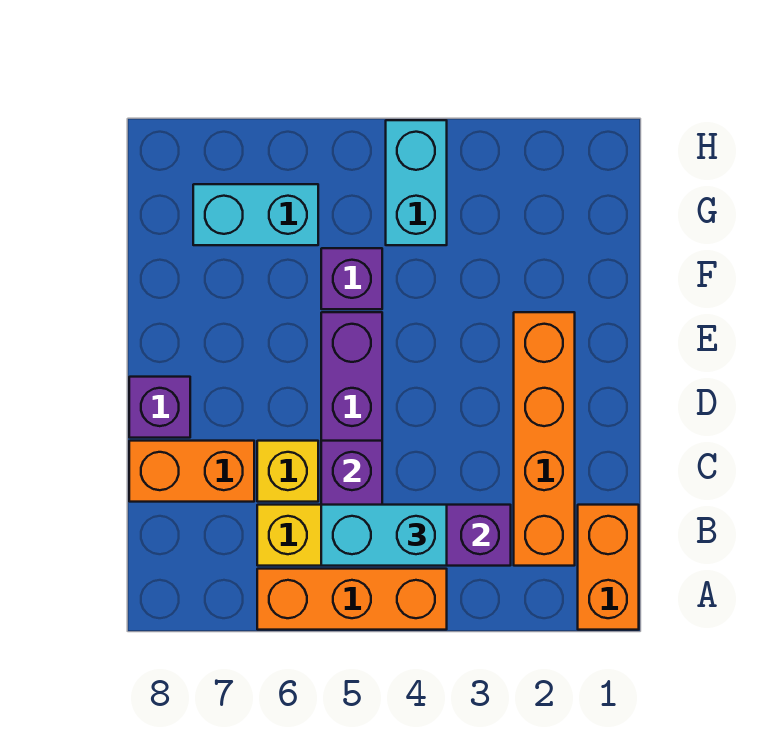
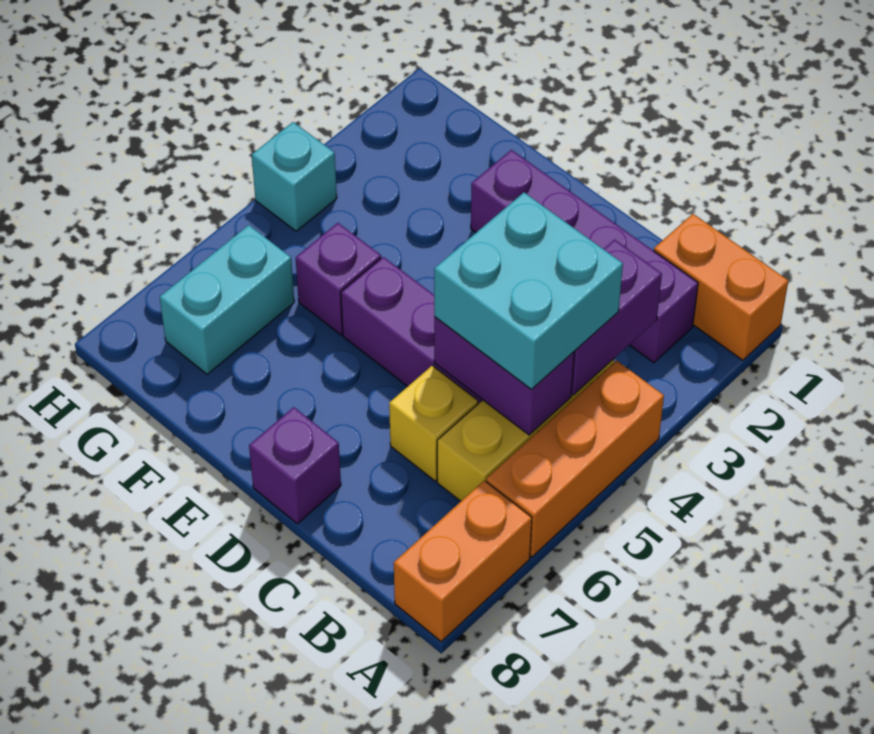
orange 1x4 brick [514,312,575,566] -> purple 1x4 brick [471,150,698,363]
cyan 1x2 brick [321,505,447,566] -> cyan 2x2 brick [434,193,623,389]
orange 1x2 brick [129,441,254,502] -> orange 1x2 brick moved to [394,480,532,641]
cyan 1x2 brick [386,120,447,245] -> cyan 1x1 brick [252,122,337,231]

